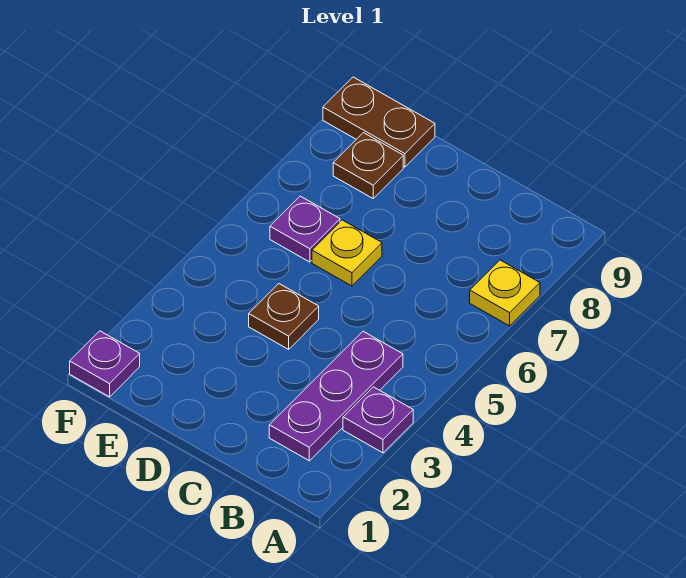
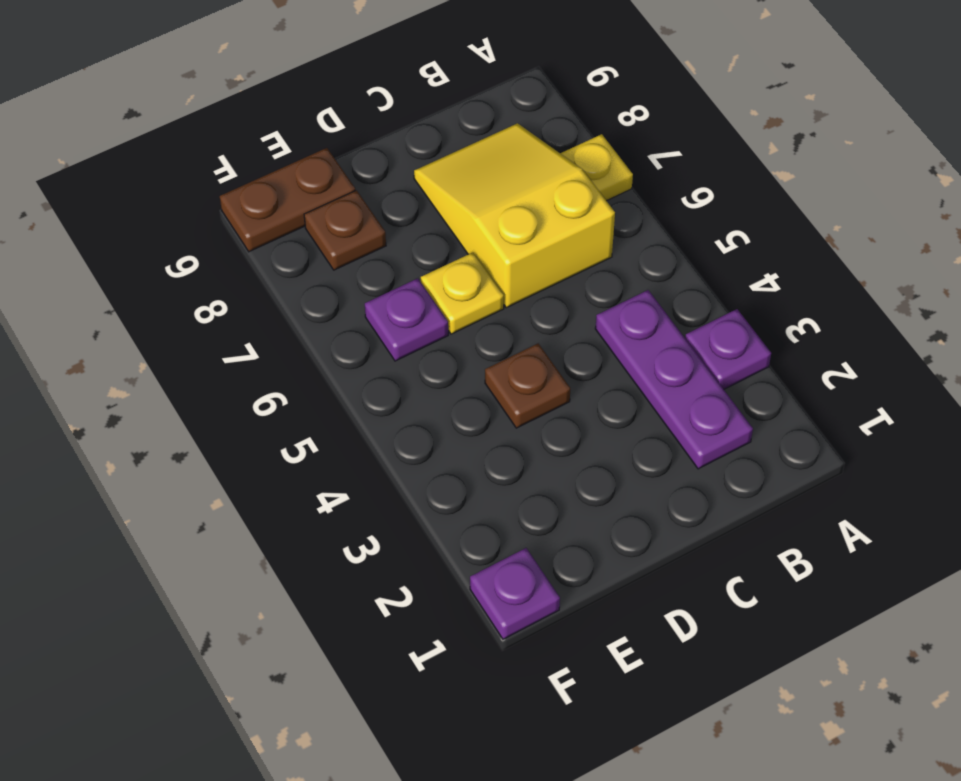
none -> yellow 2x3 slope [414,123,615,308]

